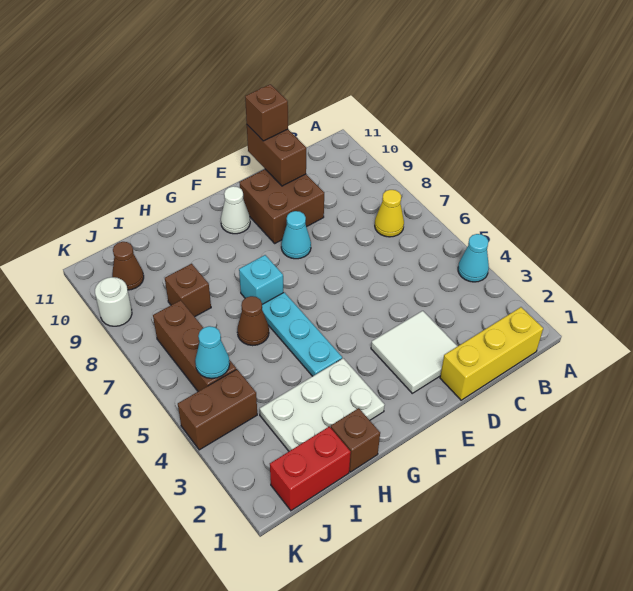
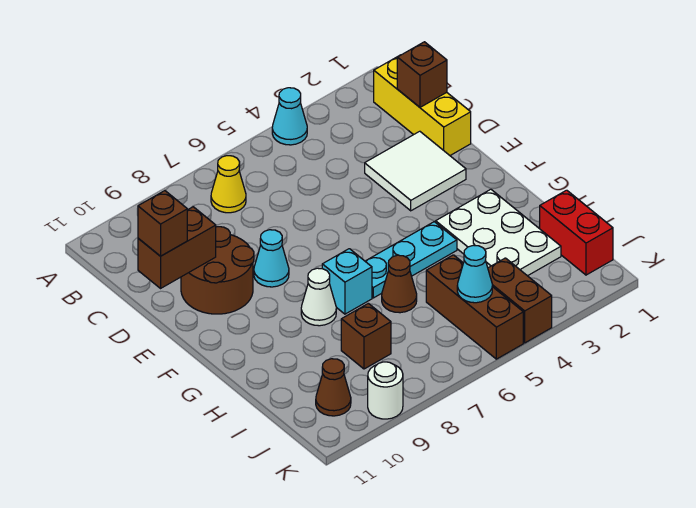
brown 2x2 brick [239,169,324,243] -> brown 2x2 round brick [181,227,254,314]
white 1x1 cone [221,186,250,234] -> white 1x1 cone moved to [301,268,336,326]
brown 1x1 brick [330,408,380,472] -> brown 1x1 brick moved to [397,42,447,107]
brown 1x3 brick [153,300,236,391] -> brown 1x3 brick turned to [426,255,523,359]

